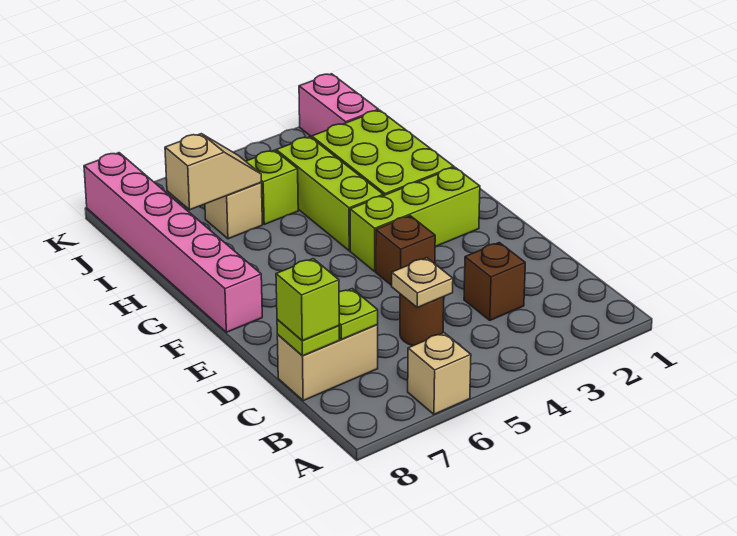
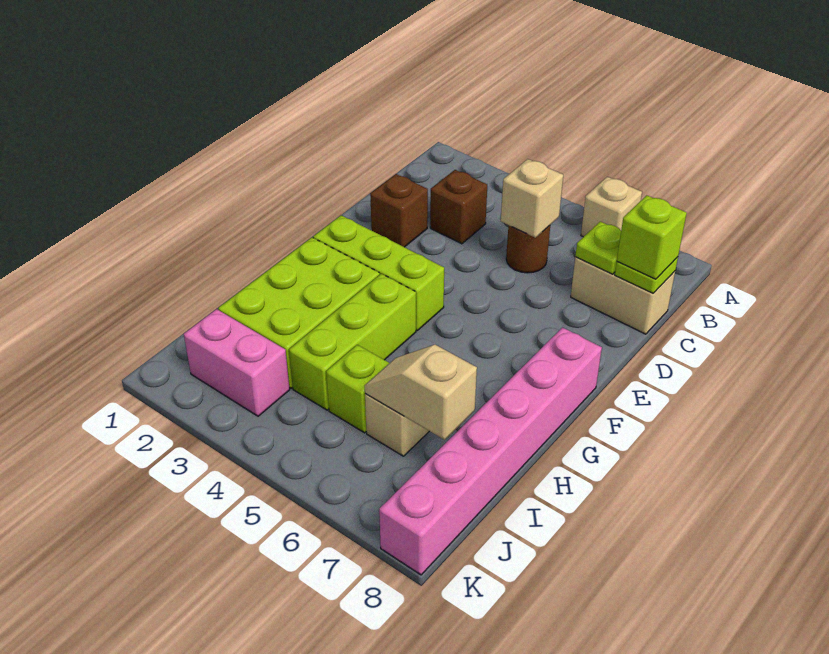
tan 1x1 plate [392,258,453,307] -> tan 1x1 brick [501,159,563,238]
brown 1x1 brick [376,216,435,286] -> brown 1x1 brick moved to [370,174,428,247]
pink 1x2 brick [299,74,379,137] -> pink 1x2 brick turned to [184,309,290,416]

